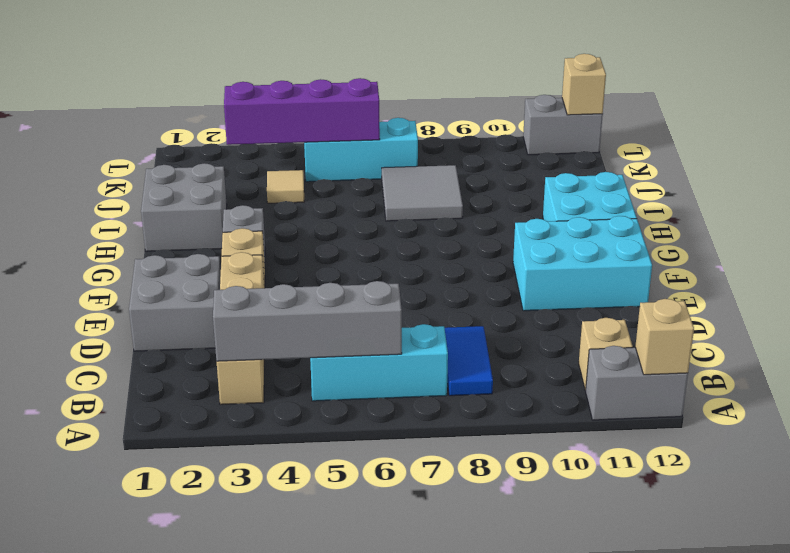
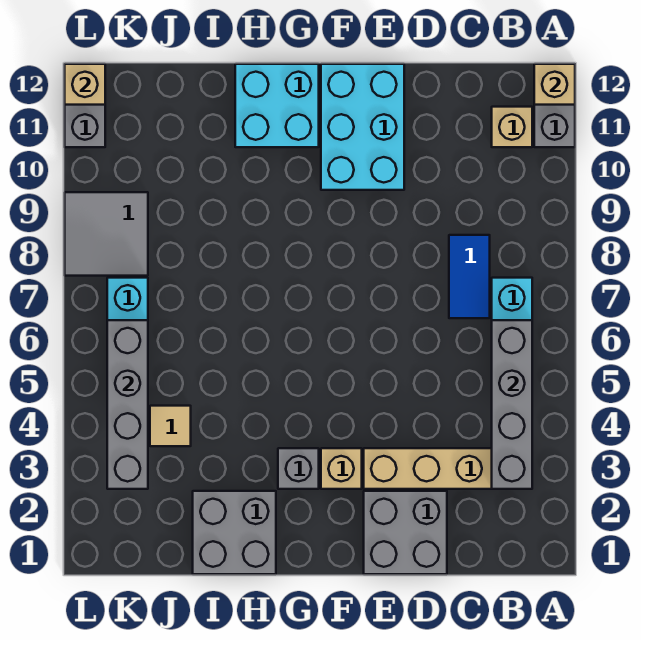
blue 1x2 tile [445,326,493,396] -> blue 1x2 tile turned to [449,235,490,318]
grey 2x2 tile [382,165,463,221] -> grey 2x2 tile moved to [65,192,148,276]
purple 1x4 brick [224,78,380,145] -> grey 1x4 brick [107,320,148,489]

